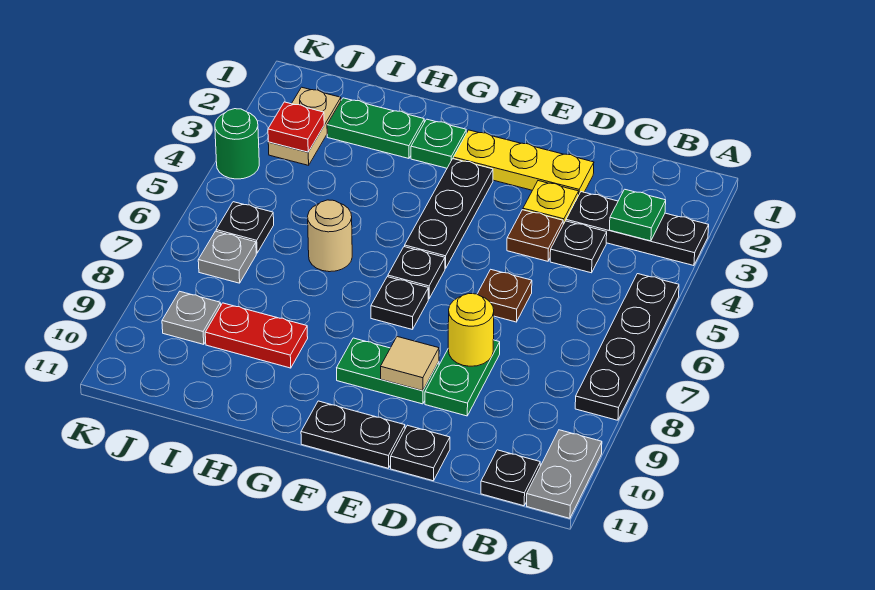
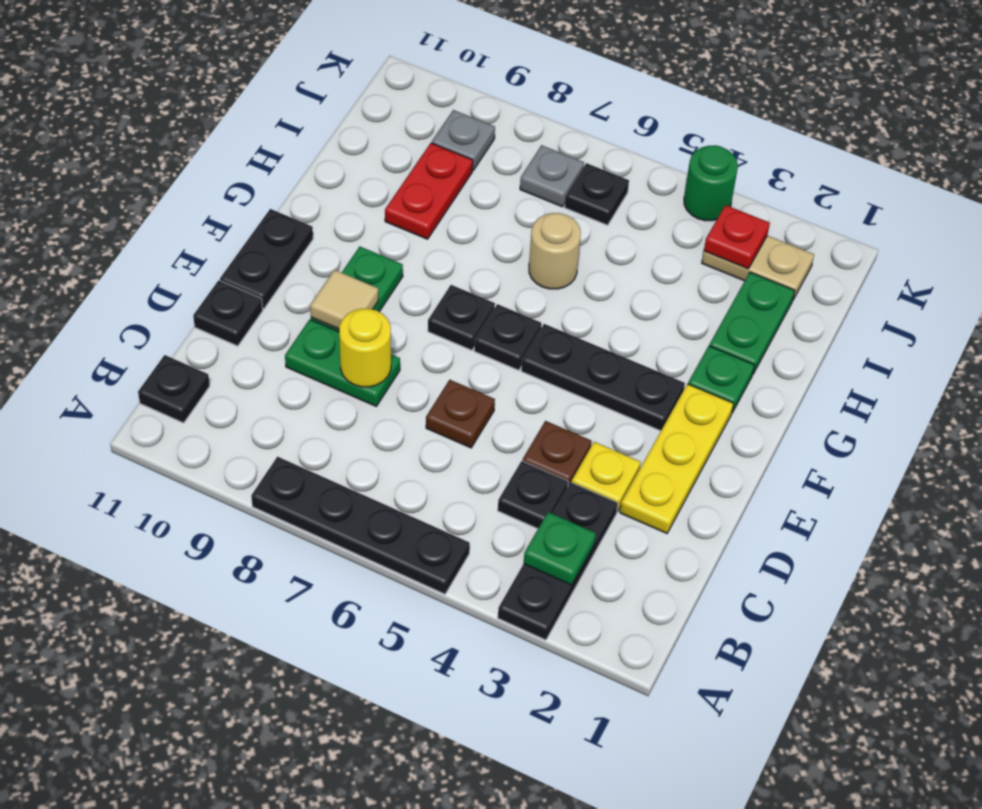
grey 1x2 plate [527,430,602,518] -> none

